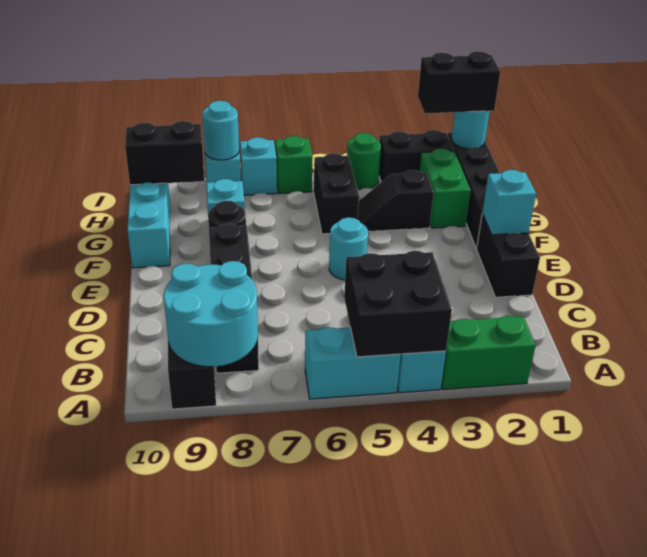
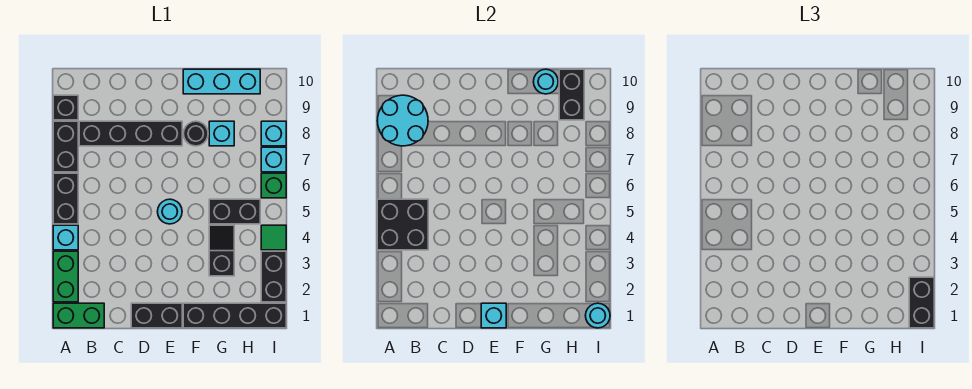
cyan 1x2 brick [305,327,400,399] -> black 1x2 brick [53,173,78,224]
none -> black 1x2 brick [53,121,78,172]
green 1x2 brick [419,149,471,228] -> green 1x2 brick moved to [53,303,104,328]
green 1x1 round brick [347,133,381,189] -> green 1x1 tile [261,225,286,250]
cyan 1x1 round brick [202,101,239,160] -> cyan 1x1 round brick moved to [533,69,558,94]

